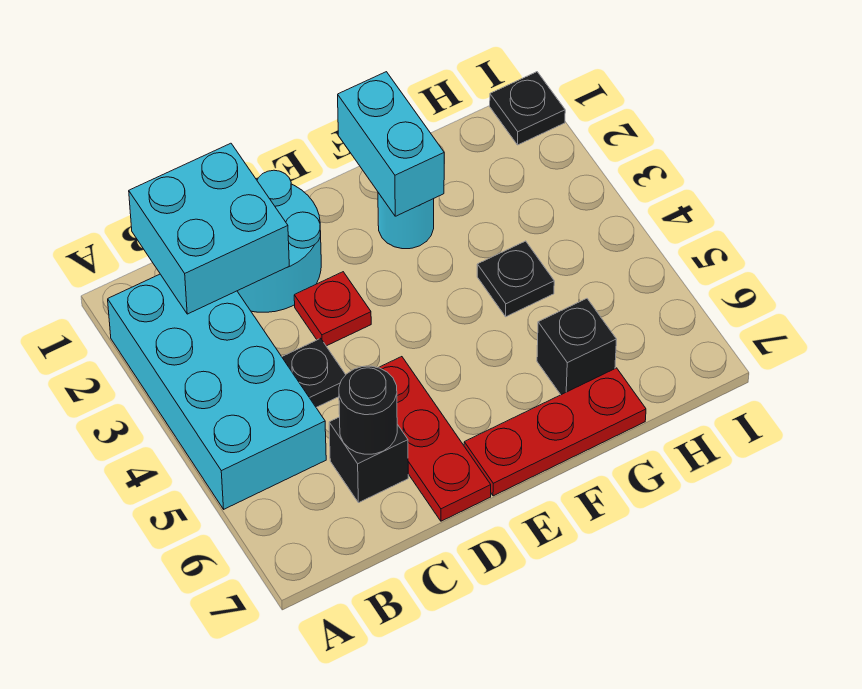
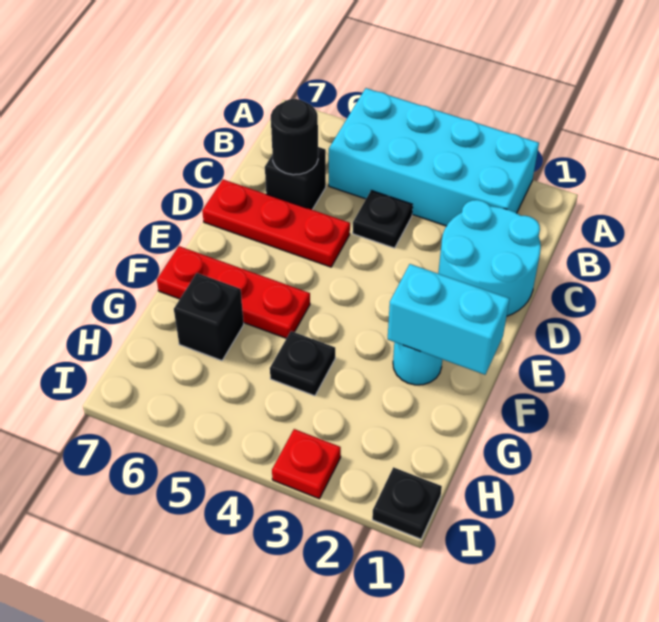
cyan 2x2 brick [129,143,289,314] -> none
red 1x1 plate [294,272,371,346] -> red 1x1 plate moved to [272,429,341,499]
red 1x3 plate [464,368,646,496] -> red 1x3 plate turned to [157,246,310,338]

